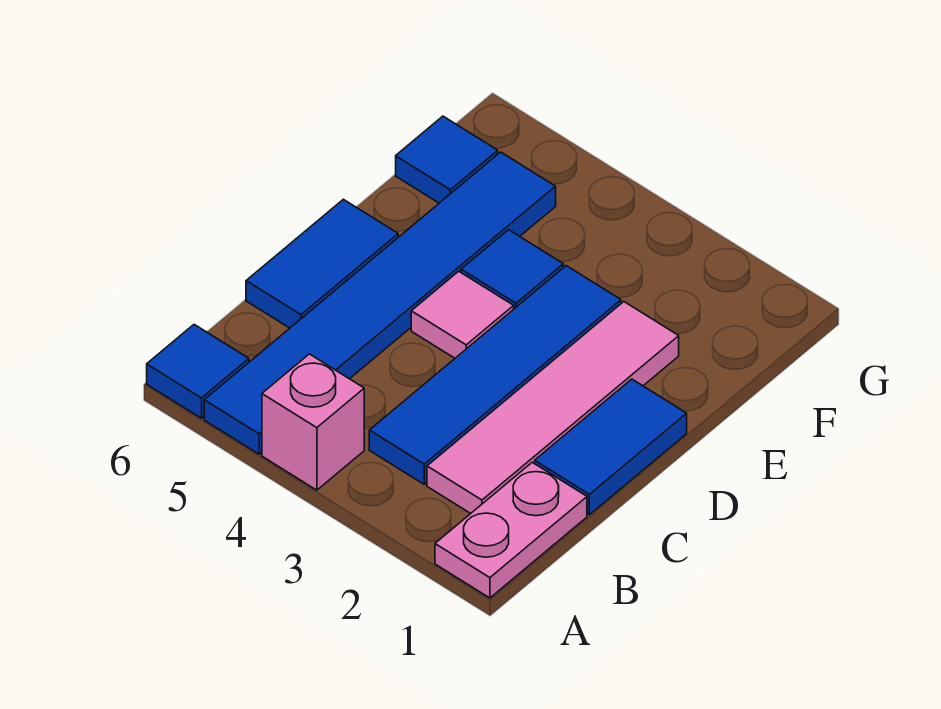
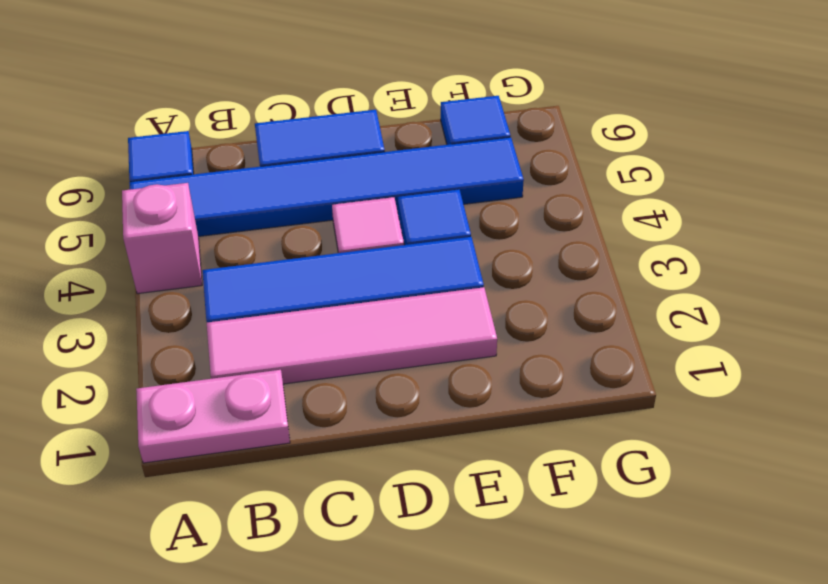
blue 1x2 tile [535,379,687,515] -> none

